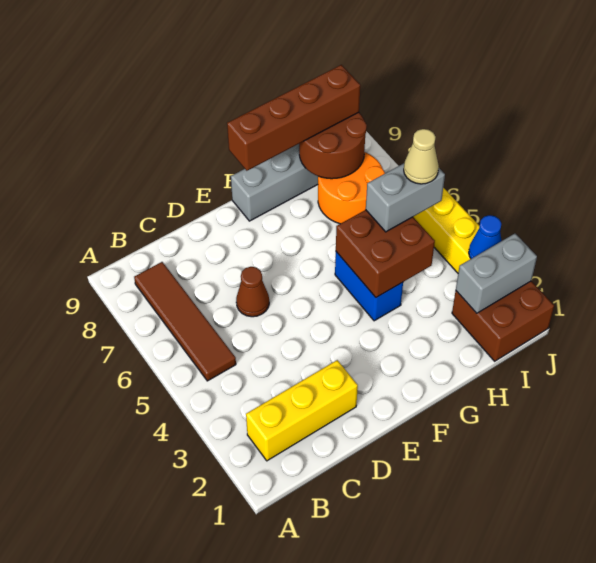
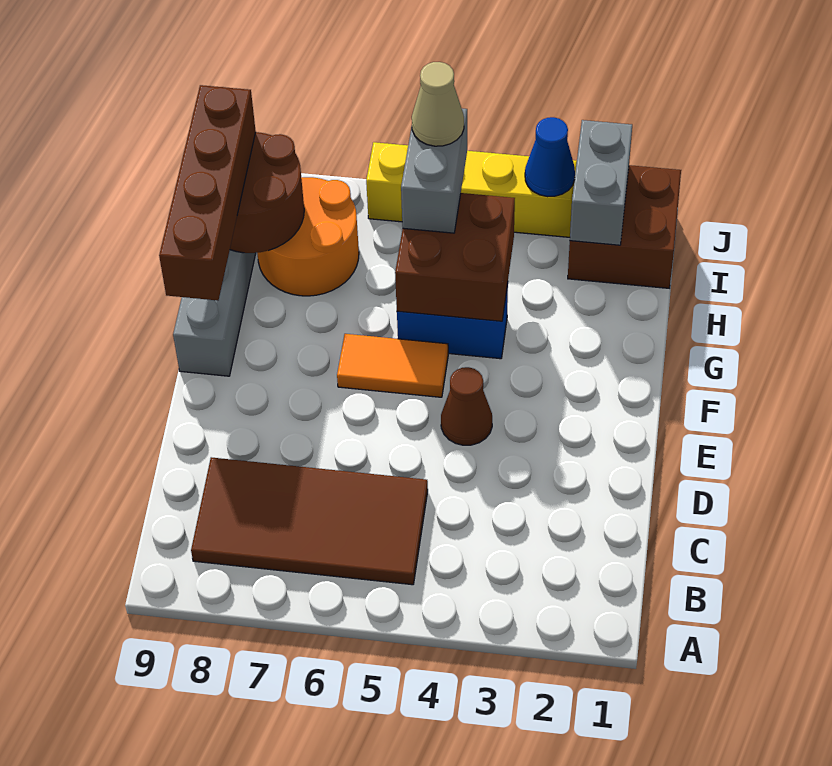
yellow 1x3 brick [246,360,358,461] -> none
brown 1x4 tile [134,262,236,381] -> brown 2x4 tile [191,457,428,585]
brown 1x1 cone [236,267,269,317] -> brown 1x1 cone moved to [441,367,492,445]
none -> orange 1x2 tile [337,334,448,397]

